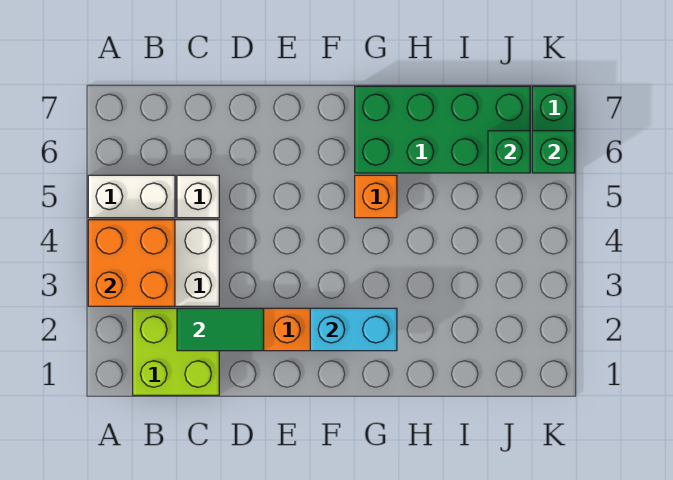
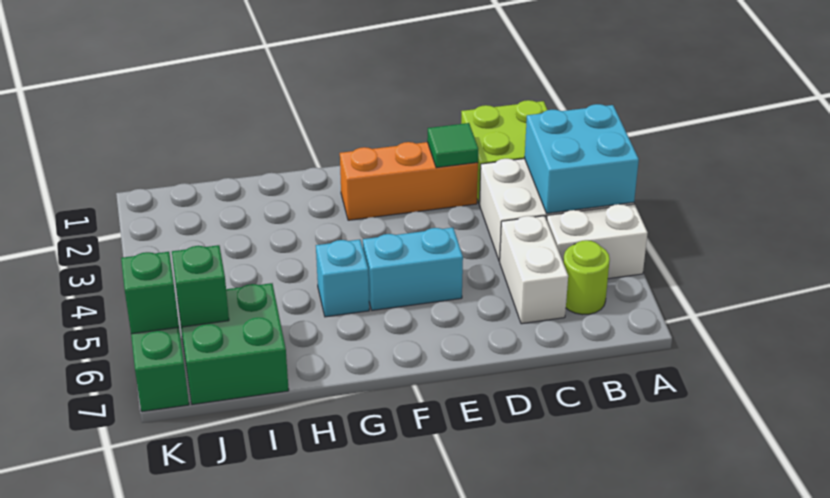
orange 2x2 brick [88,220,175,306] -> cyan 2x2 brick [525,104,639,213]
none -> lime 1x1 round brick [563,240,610,315]
green 1x2 tile [177,308,264,351] -> green 1x1 tile [427,123,478,168]
white 1x1 brick [177,175,219,218] -> white 1x2 brick [500,216,568,324]
cyan 1x2 brick [310,308,397,351] -> cyan 1x2 brick moved to [363,228,463,310]
orange 1x1 brick [355,175,397,218] -> cyan 1x1 brick [316,240,369,317]
green 2x4 brick [355,86,530,173] -> green 2x2 brick [178,283,289,405]

